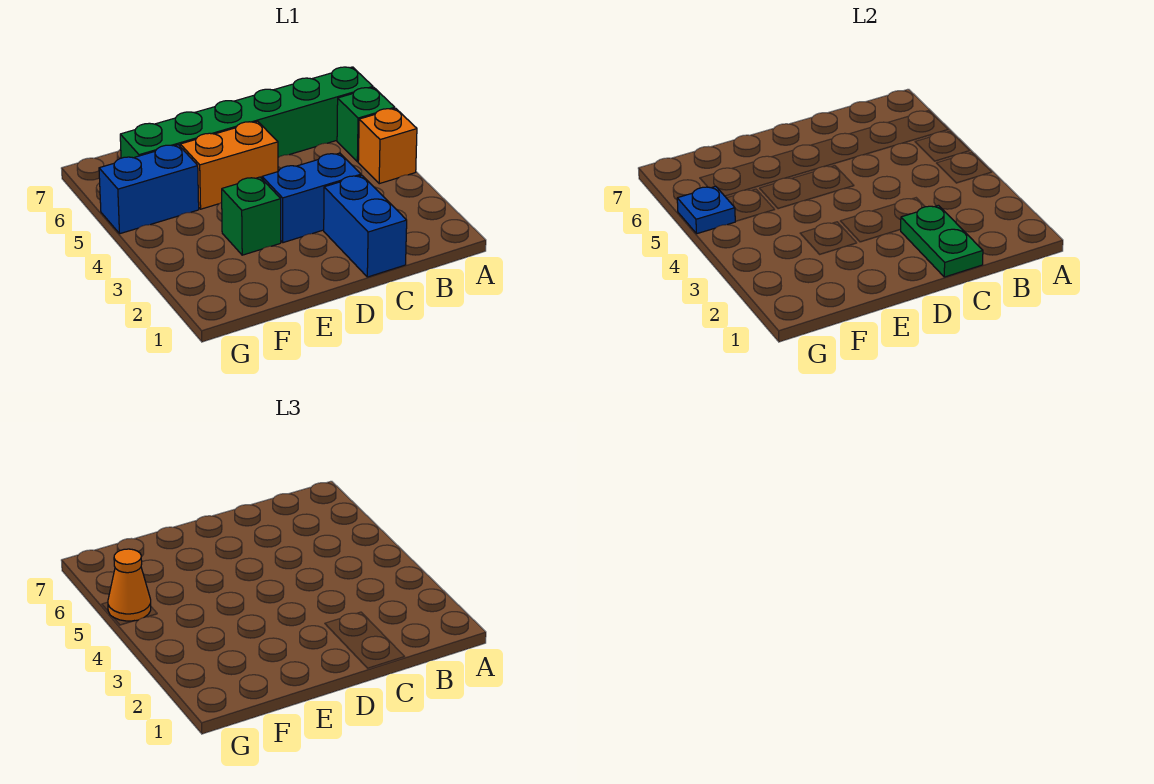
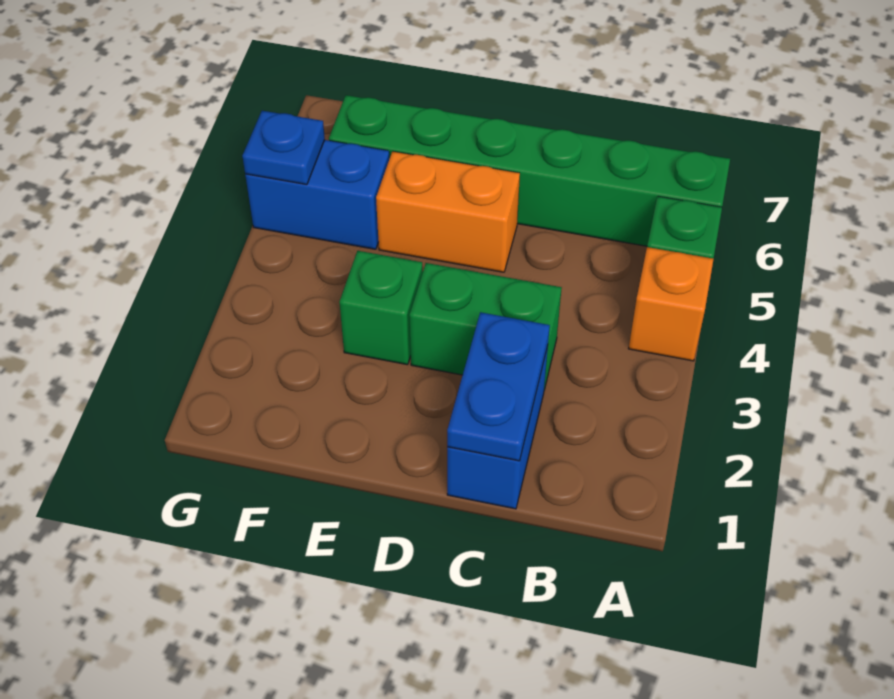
green 1x2 plate [900,205,983,277] -> blue 1x2 plate [447,312,550,461]
blue 1x2 brick [262,153,361,243] -> green 1x2 brick [409,263,562,390]
orange 1x1 cone [108,549,151,621] -> none

